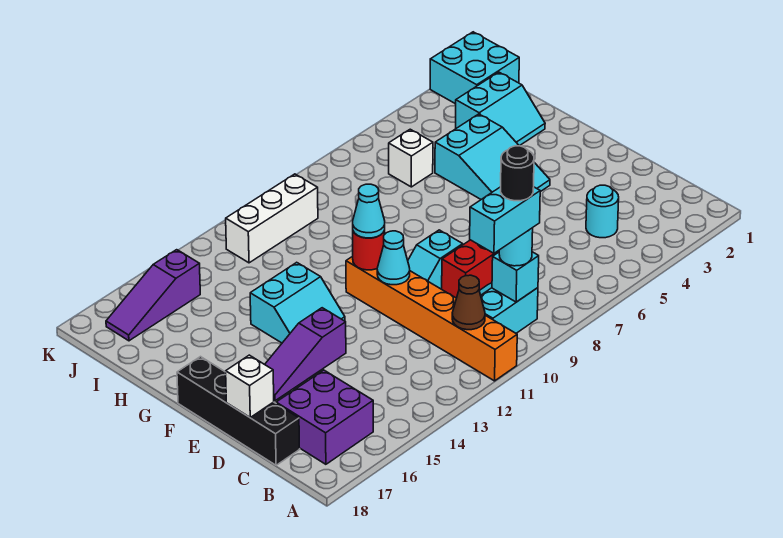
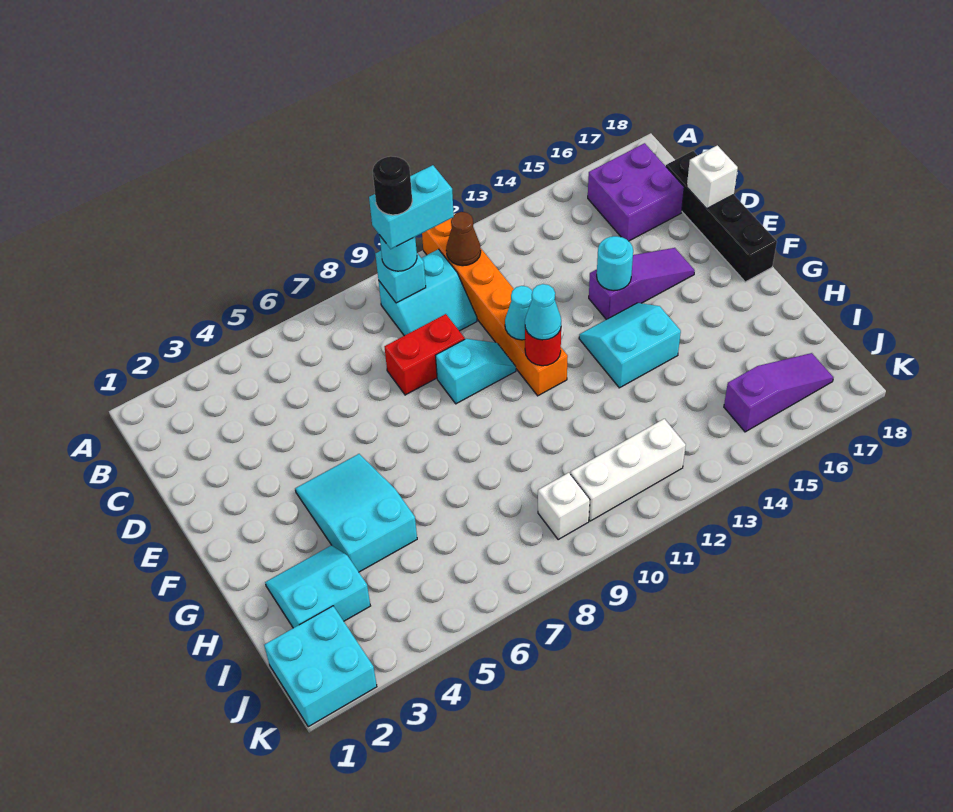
cyan 1x1 round brick [586,185,619,238] -> cyan 1x1 round brick moved to [597,236,633,291]
white 1x1 brick [389,129,433,187] -> white 1x1 brick moved to [538,473,590,540]

